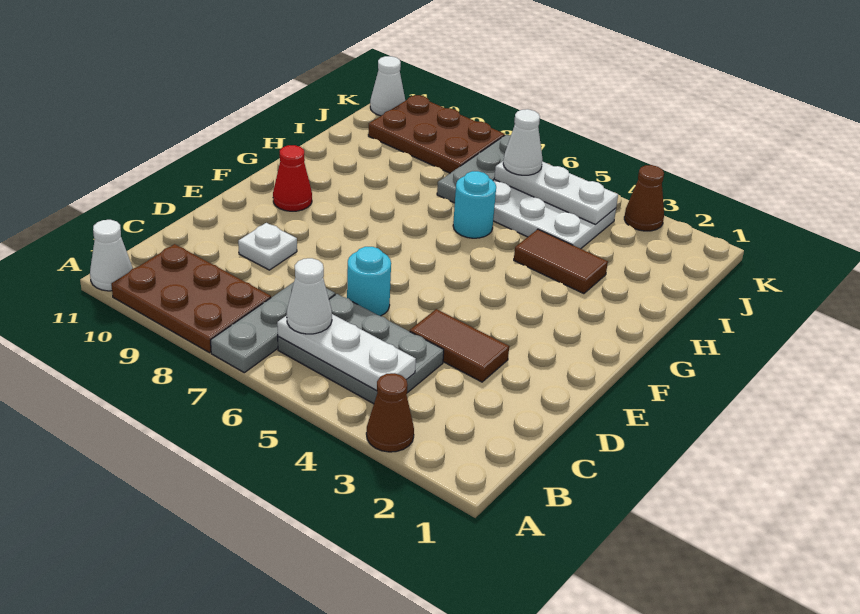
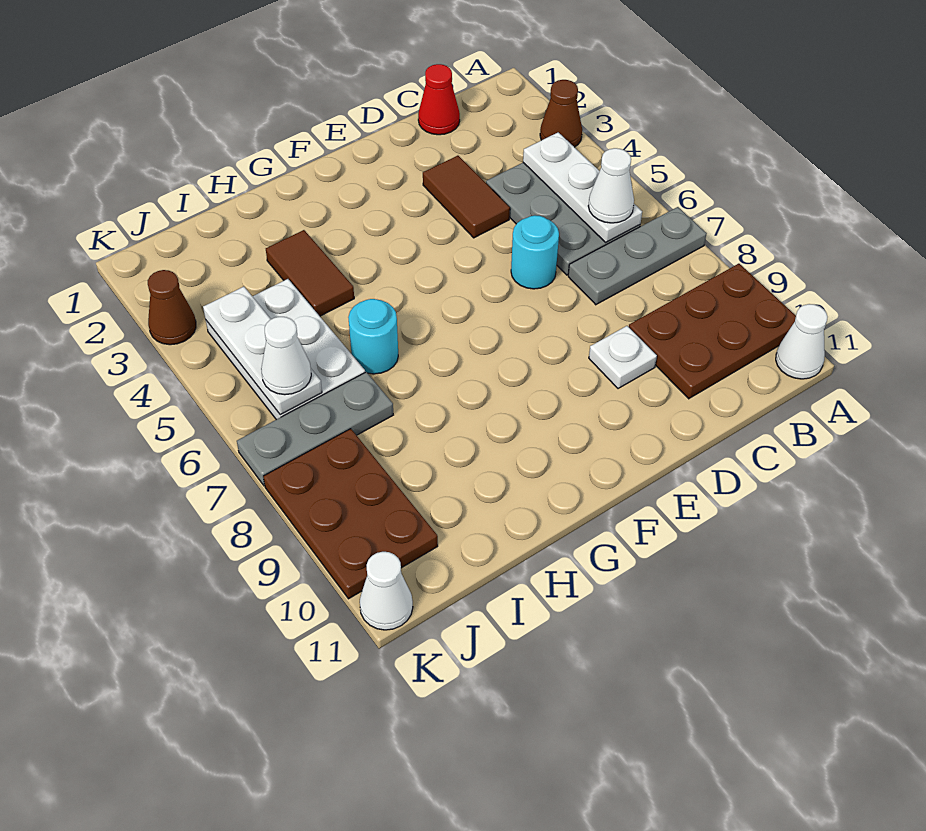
brown 2x3 plate [111,244,271,353] -> brown 2x3 plate turned to [629,264,796,399]
red 1x1 cone [273,145,312,211] -> red 1x1 cone moved to [418,64,460,135]

